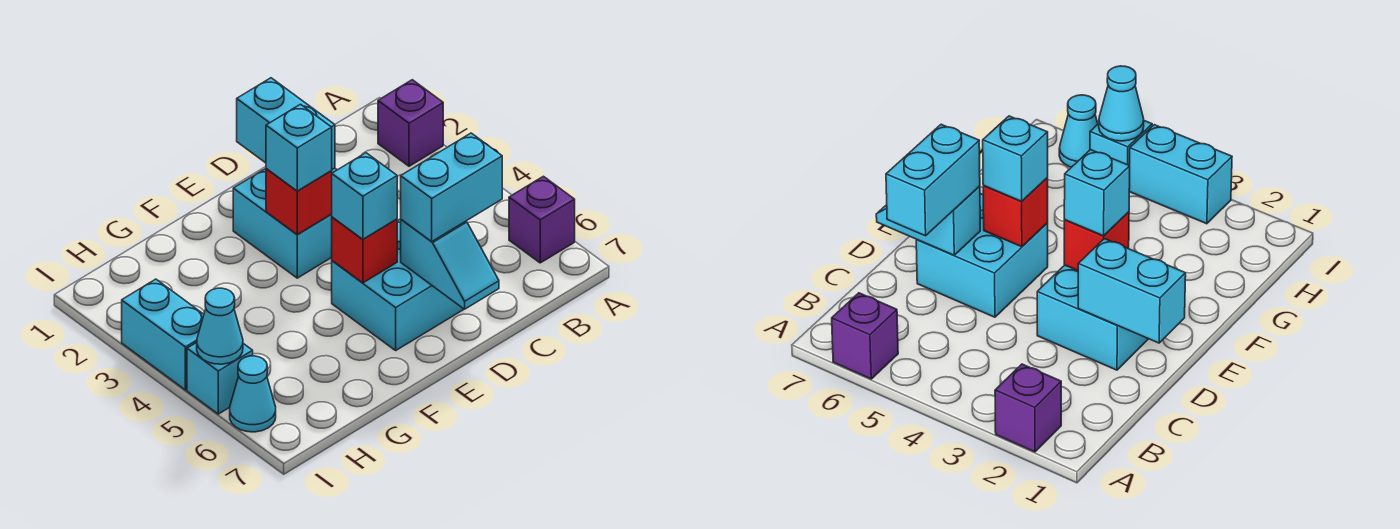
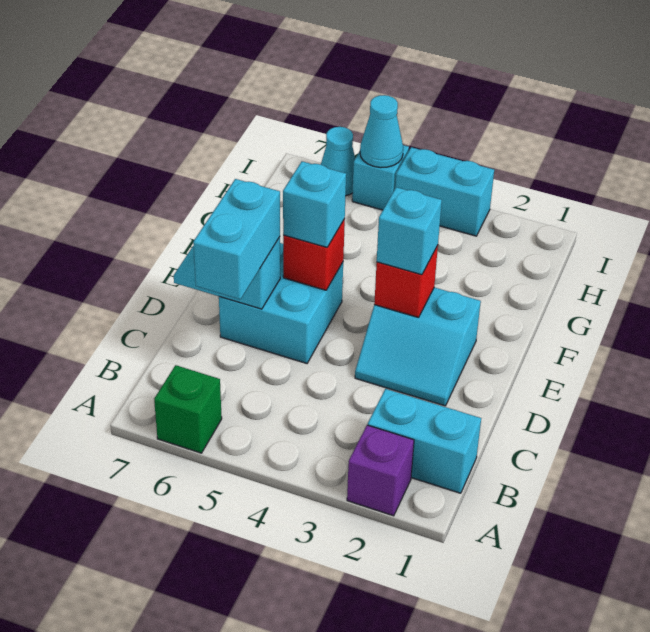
purple 1x1 brick [509,176,575,263] -> green 1x1 brick [154,365,222,453]
cyan 1x2 brick [237,78,335,169] -> cyan 1x2 brick moved to [368,389,481,493]
cyan 2x2 brick [233,168,337,278] -> cyan 2x2 slope [355,287,481,406]

